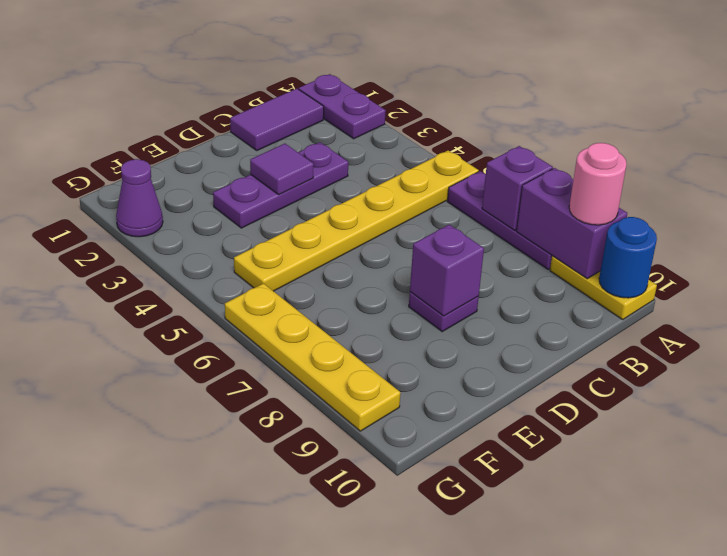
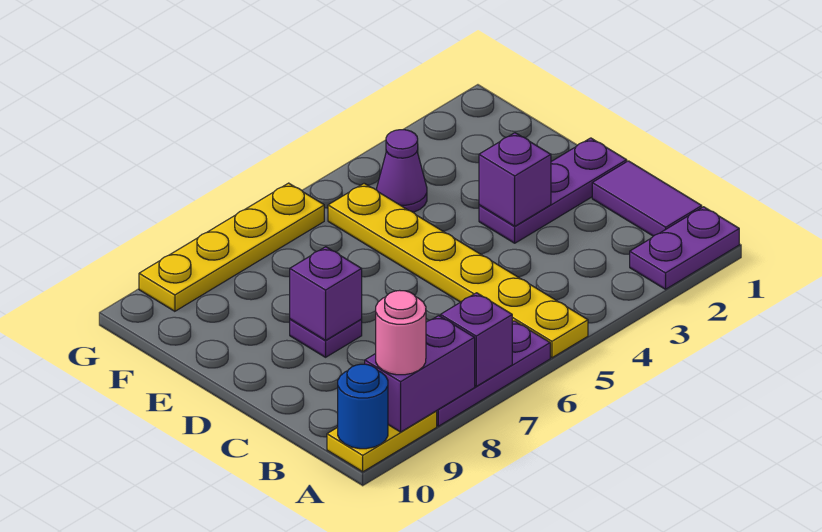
purple 1x3 plate [213,142,348,228] -> purple 1x3 plate turned to [479,138,627,243]
purple 1x1 tile [250,144,314,195] -> purple 1x1 brick [479,133,551,226]
purple 1x1 cone [116,159,163,237] -> purple 1x1 cone moved to [377,130,427,212]

